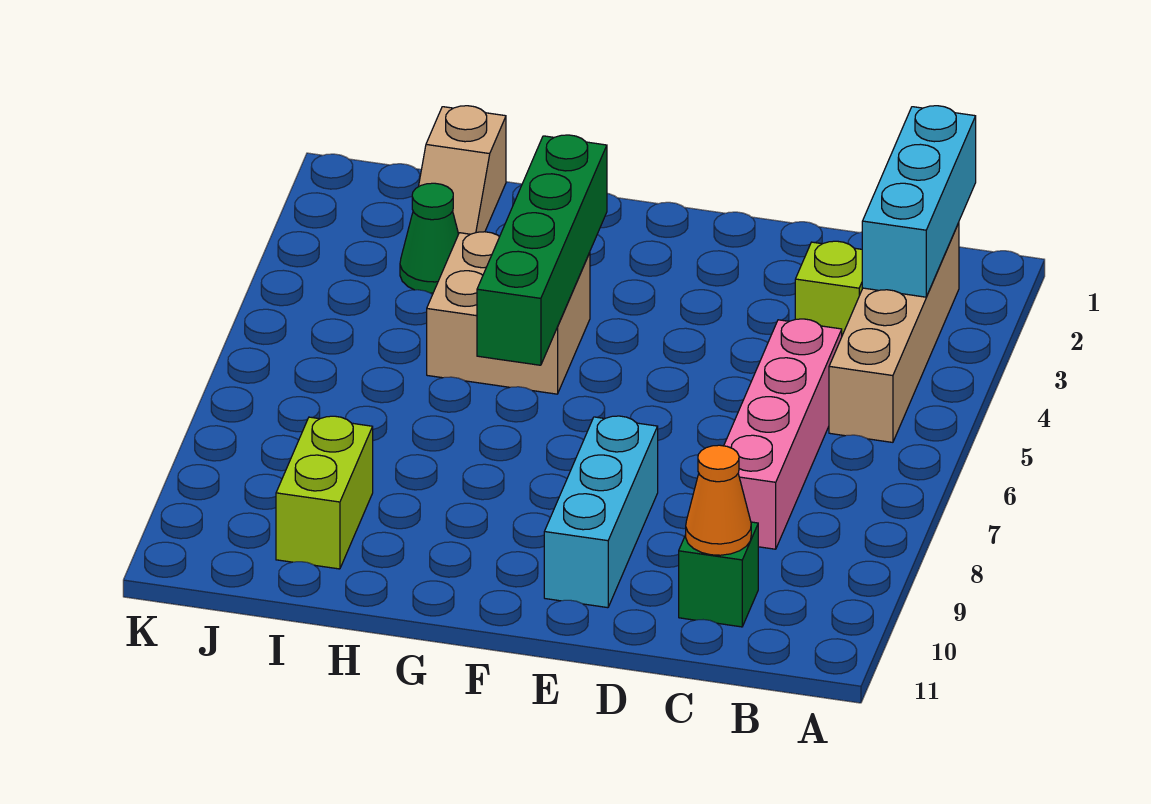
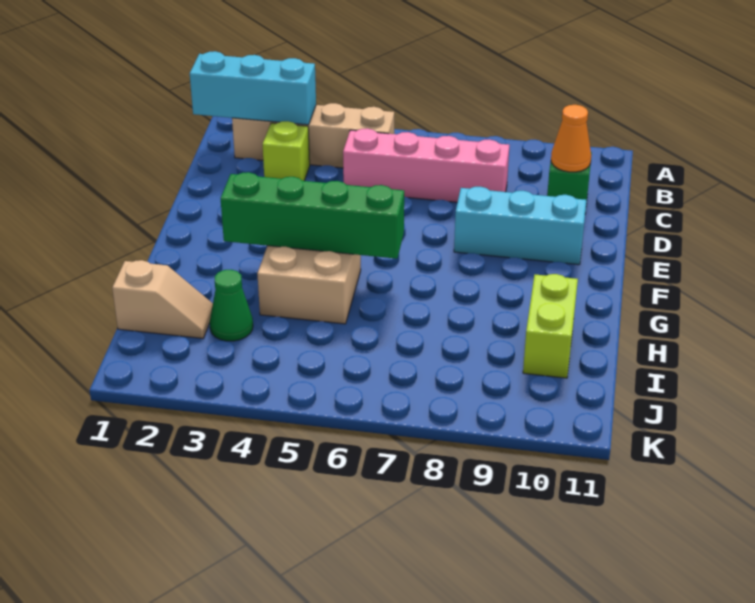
lime 1x2 brick [276,416,373,569] -> lime 1x2 brick turned to [523,274,578,378]

